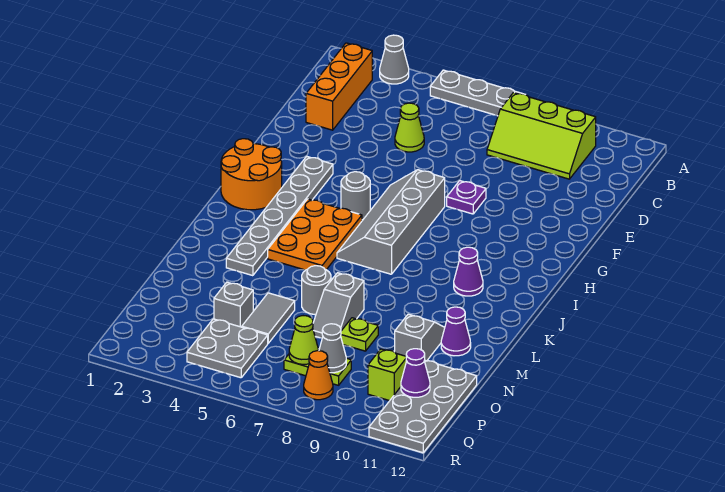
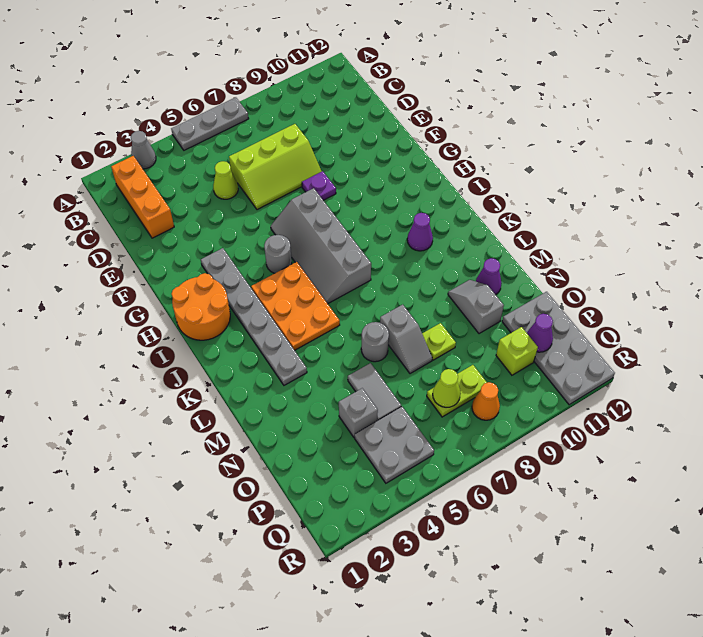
lime 2x3 slope [487,93,596,179] -> lime 2x3 slope moved to [229,124,322,210]
grey 1x1 cone [319,324,346,373] -> none

